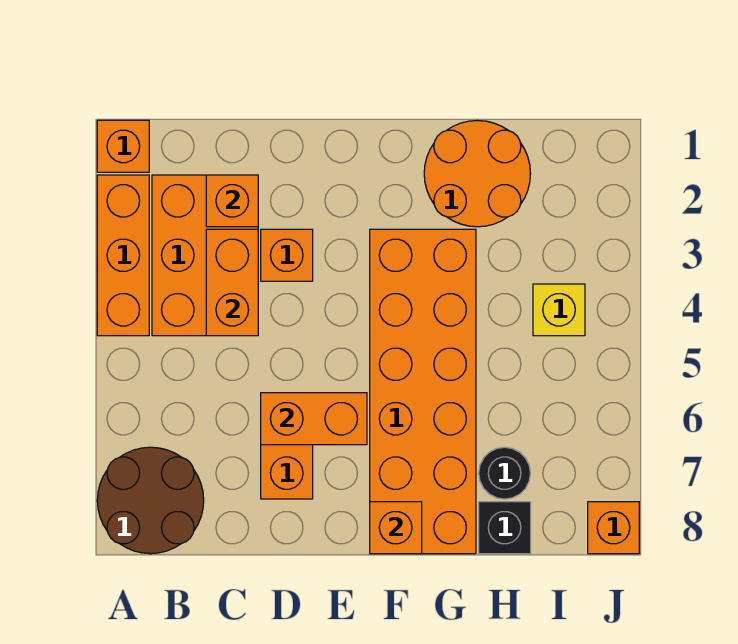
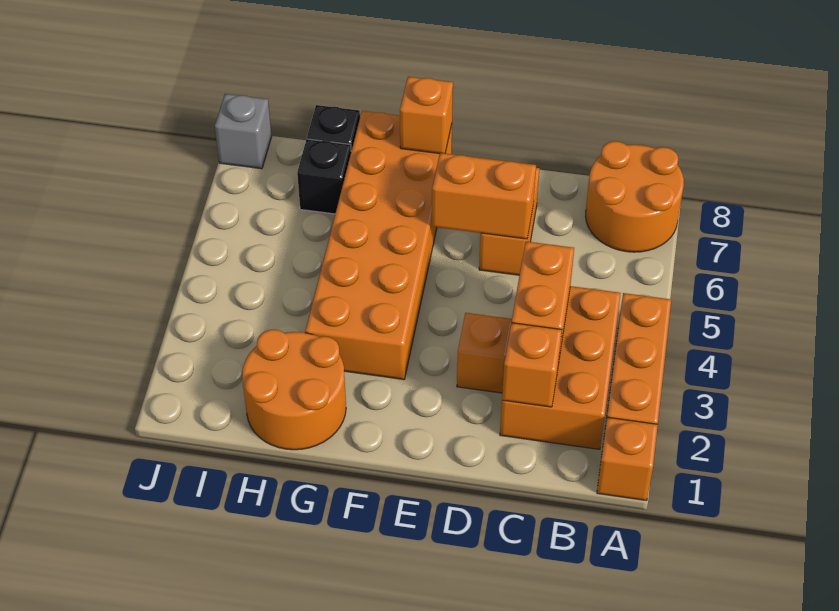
brown 2x2 round brick [97,447,204,554] -> orange 2x2 round brick [586,141,684,252]
black 1x1 round brick [479,447,530,499] -> black 1x1 brick [297,139,351,214]
yellow 1x1 brick [533,284,585,336] -> none
orange 1x1 brick [588,502,639,554] -> grey 1x1 brick [215,94,272,169]

